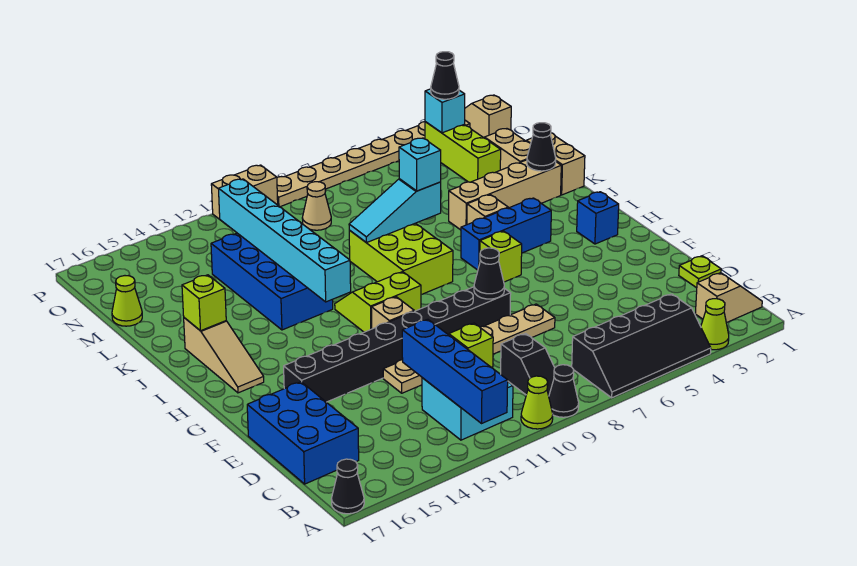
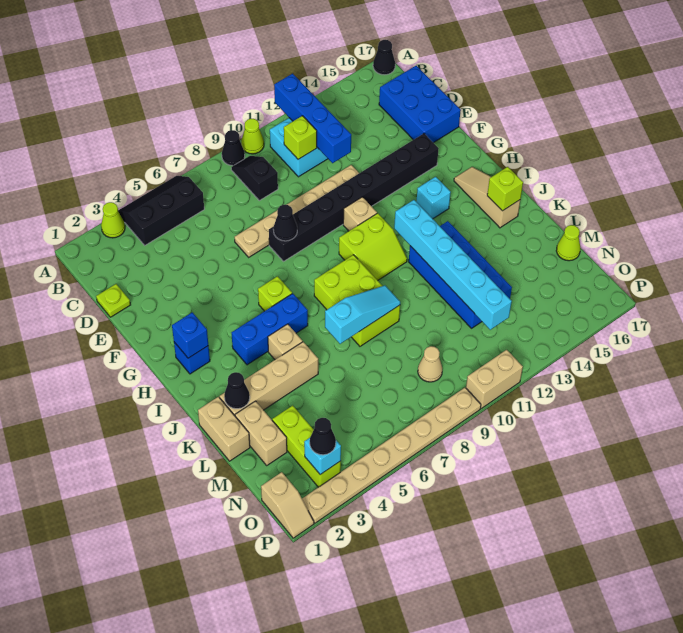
black 2x4 slope [572,294,711,398] -> black 2x3 slope [118,176,204,245]
tan 1x2 slope [695,273,762,323] -> none
none -> blue 1x1 brick [172,312,208,358]
cyan 1x1 brick [399,138,441,191] -> cyan 1x1 brick moved to [416,177,451,219]

